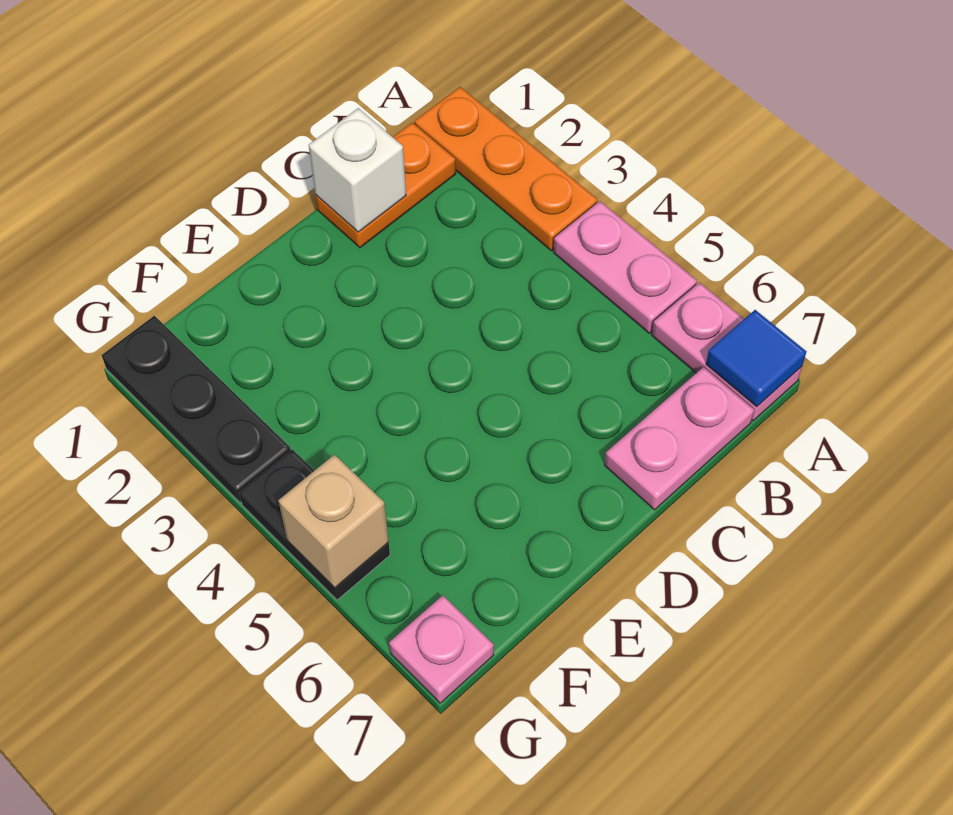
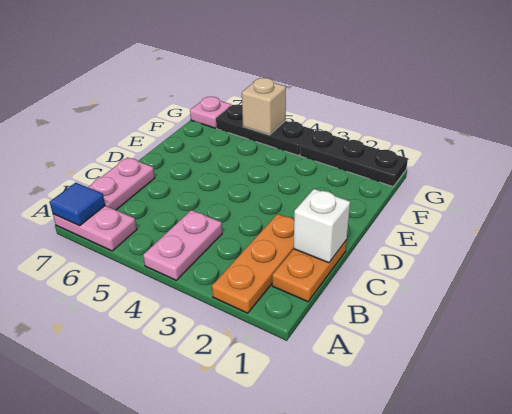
orange 1x3 plate [415,87,597,251] -> orange 1x3 plate turned to [212,214,294,313]
pink 1x2 plate [553,201,697,333] -> pink 1x2 plate turned to [143,210,222,280]
black 1x2 plate [239,449,390,600] -> black 1x3 plate [216,105,314,156]

